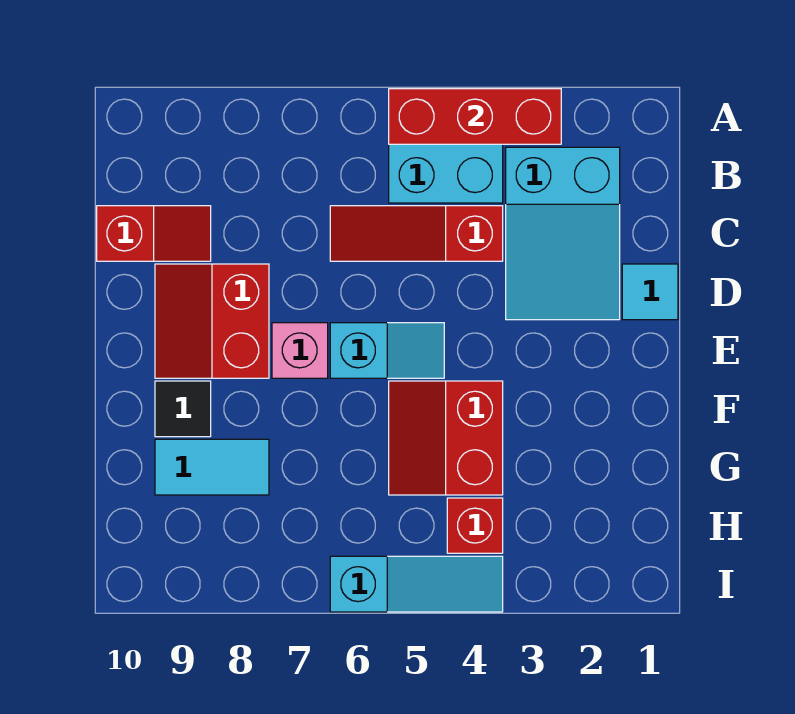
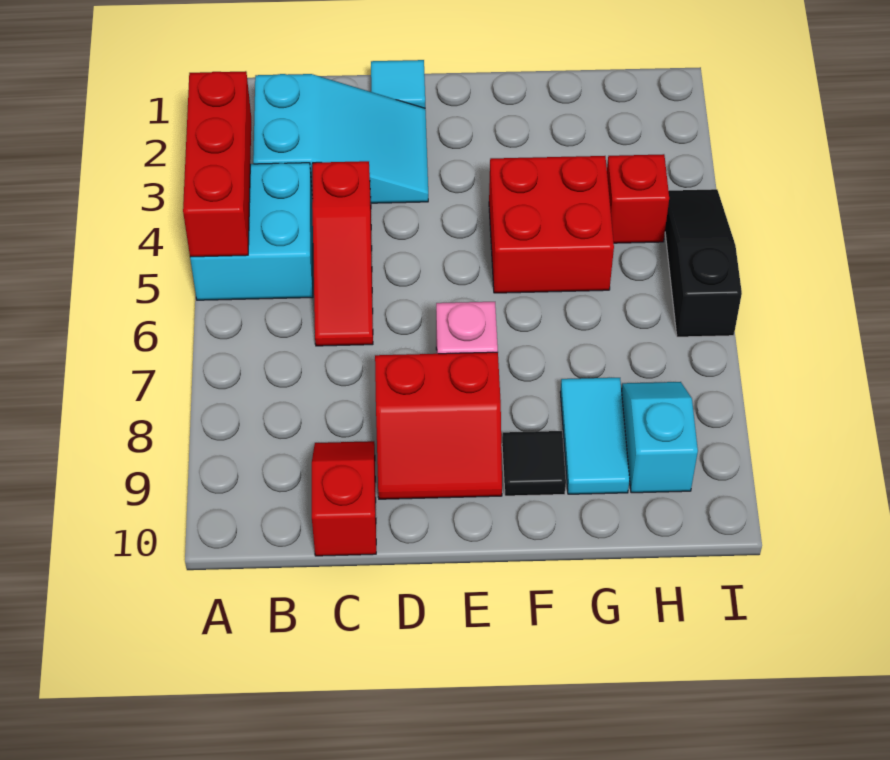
cyan 1x2 slope [330,323,444,378] -> cyan 1x2 slope moved to [622,382,698,493]
red 2x2 slope [389,381,503,495] -> red 2x2 brick [489,156,614,293]
cyan 1x3 slope [330,556,503,612] -> black 1x3 slope [665,189,742,337]

